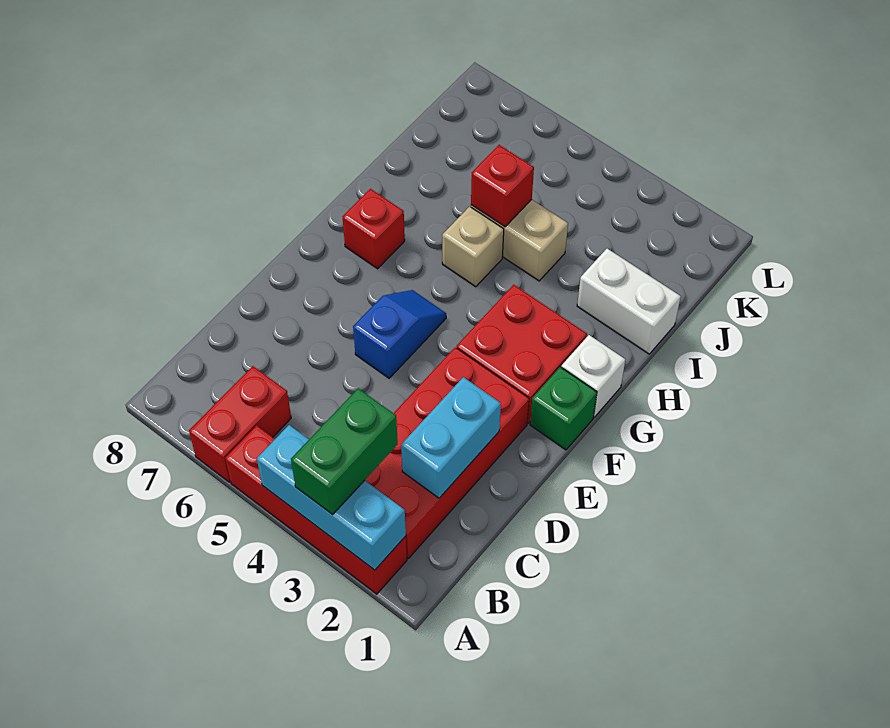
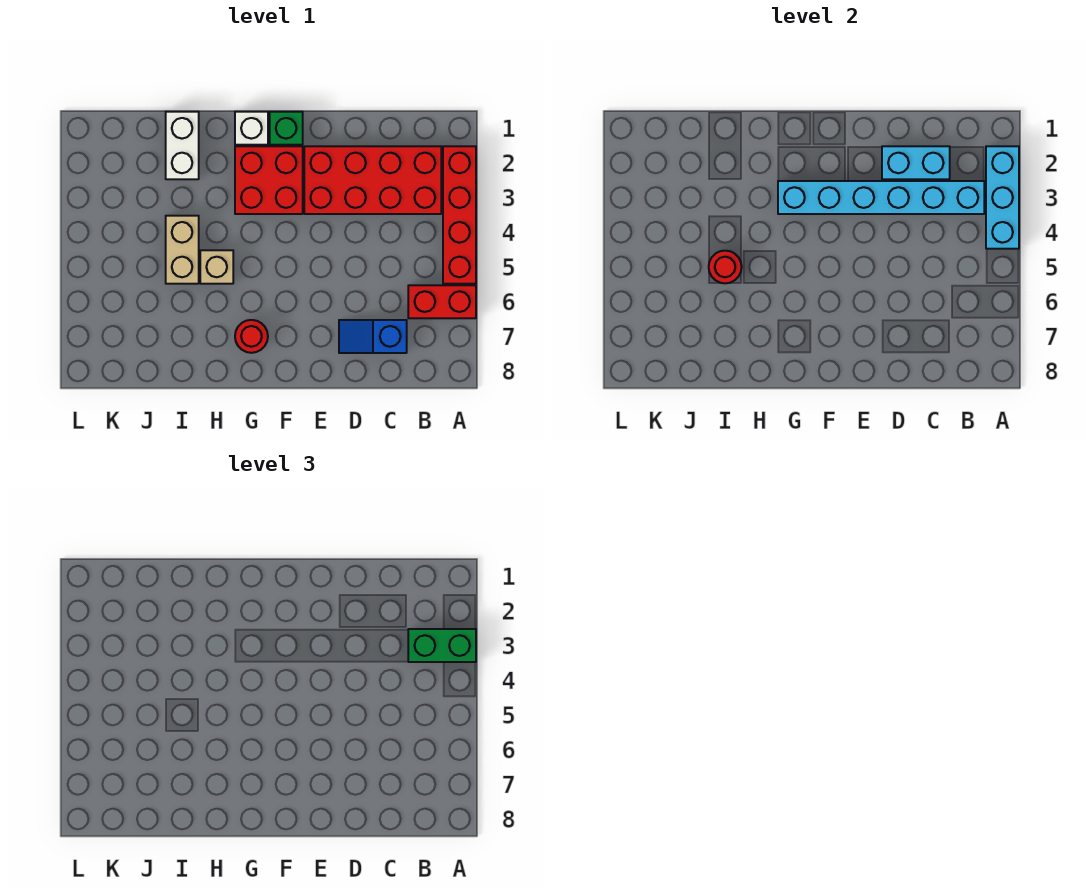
none -> cyan 1x6 brick [778,181,984,214]
blue 1x2 slope [353,290,446,378] -> blue 1x2 slope moved to [339,320,407,353]
red 1x1 brick [343,189,405,269] -> red 1x1 round brick [235,320,268,353]
red 1x1 brick [471,145,534,227] -> red 1x1 round brick [709,251,742,283]

